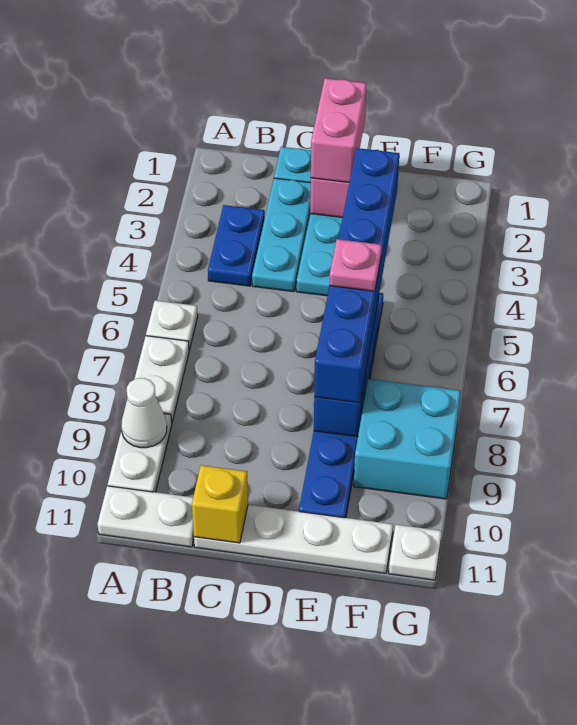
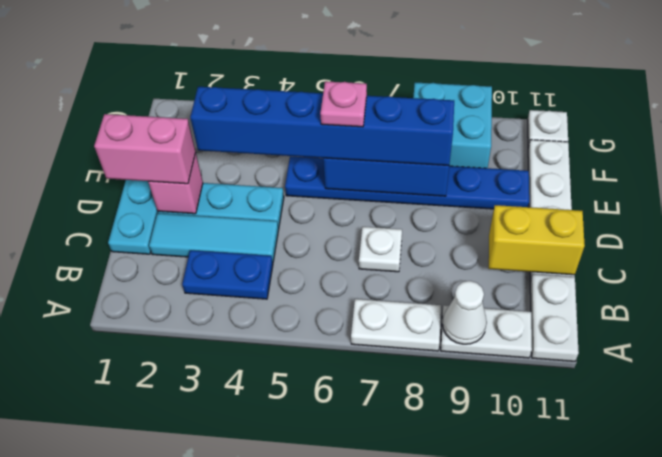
white 1x1 plate [146,301,198,350] -> white 1x1 plate moved to [359,227,402,272]
cyan 1x3 plate [252,178,311,292] -> cyan 1x3 tile [149,213,279,262]
yellow 1x1 brick [192,465,248,543] -> yellow 1x2 brick [489,205,585,275]

